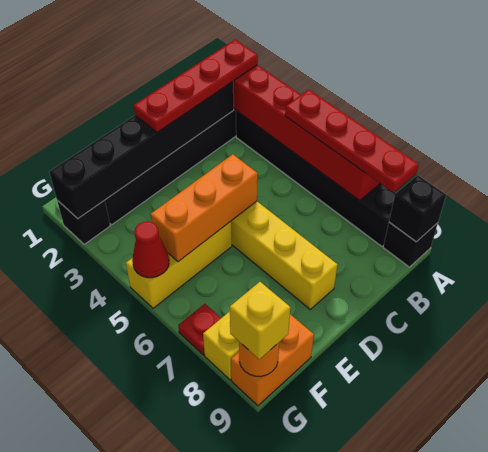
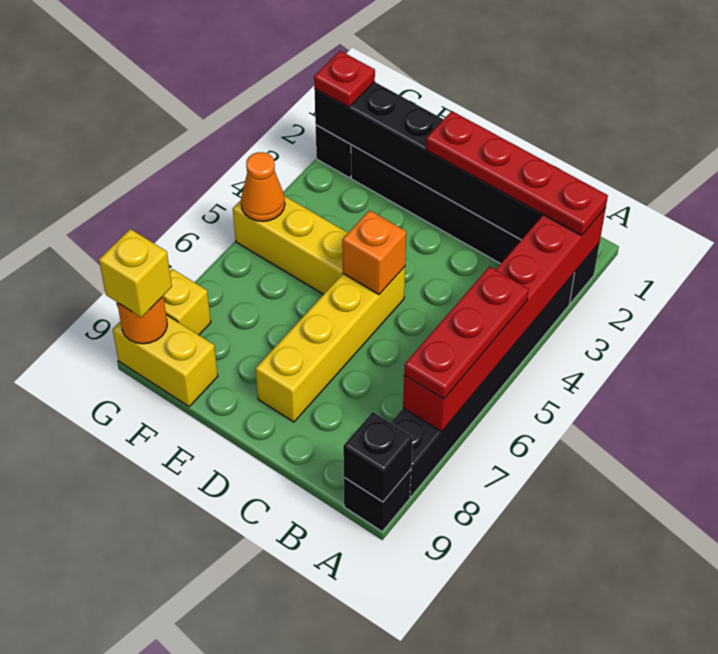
red 1x4 plate [285,90,419,193] -> red 1x3 plate [404,267,529,399]
orange 1x3 brick [151,154,258,262] -> orange 1x1 brick [342,210,406,294]
orange 1x2 brick [231,314,314,406] -> yellow 1x2 brick [112,315,218,407]
red 1x1 cone [132,221,169,278] -> orange 1x1 cone [241,152,285,222]
red 1x1 plate [178,304,221,355] -> red 1x1 plate moved to [314,51,375,107]

